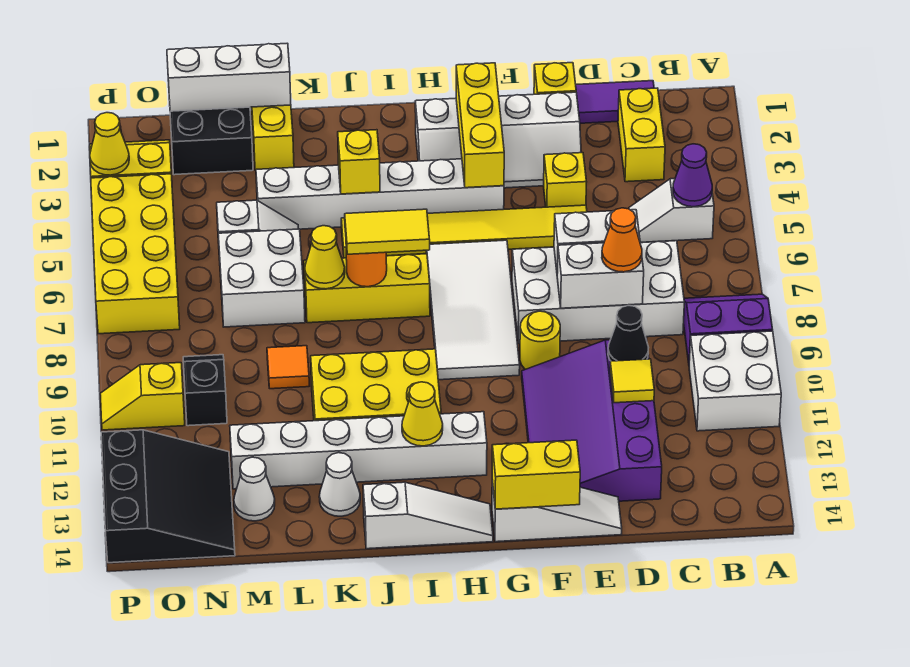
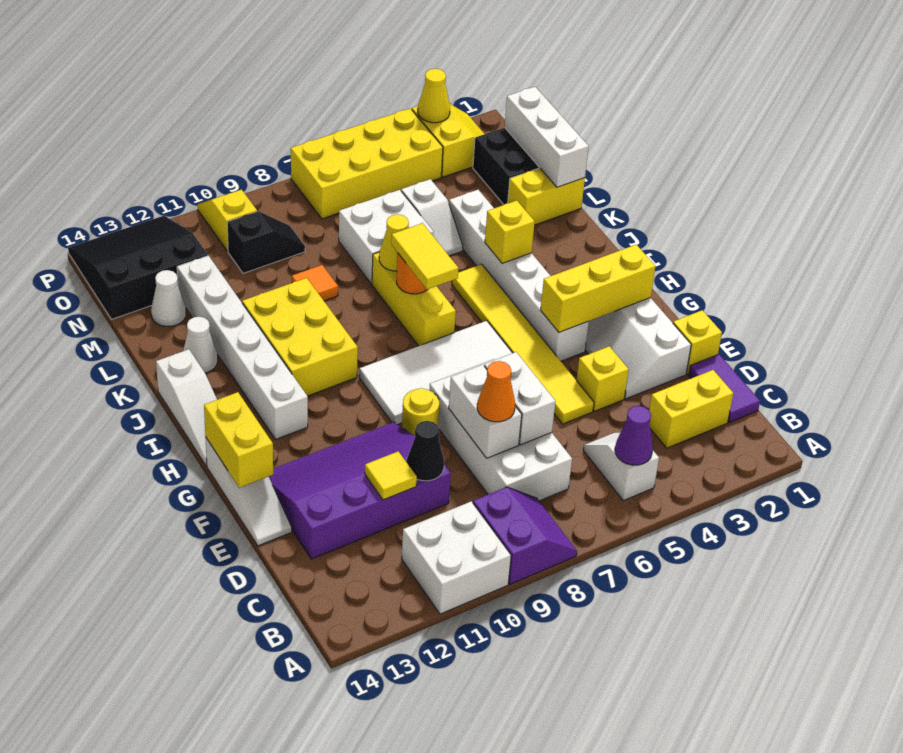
yellow 1x1 cone [402,382,443,446] -> none
black 3x3 slope [101,430,235,563] -> black 3x3 slope turned to [68,216,208,319]

